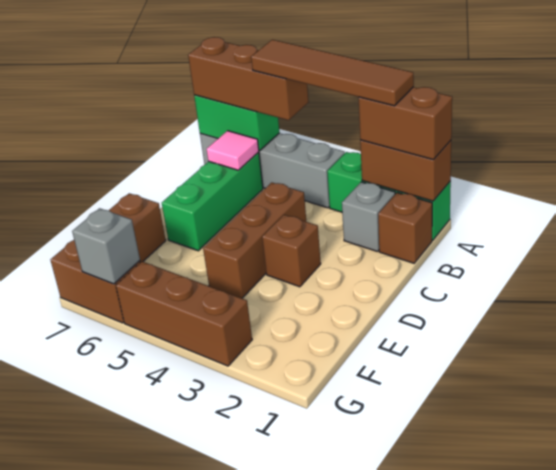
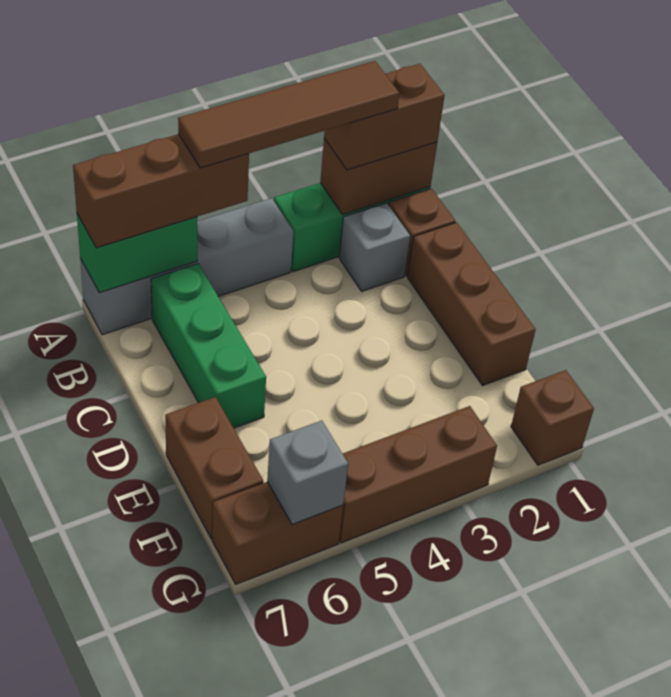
pink 1x1 tile [207,131,259,170] -> none
brown 1x3 brick [203,183,306,298] -> brown 1x3 brick moved to [408,222,536,385]
brown 1x1 brick [262,215,321,287] -> brown 1x1 brick moved to [511,370,594,465]

